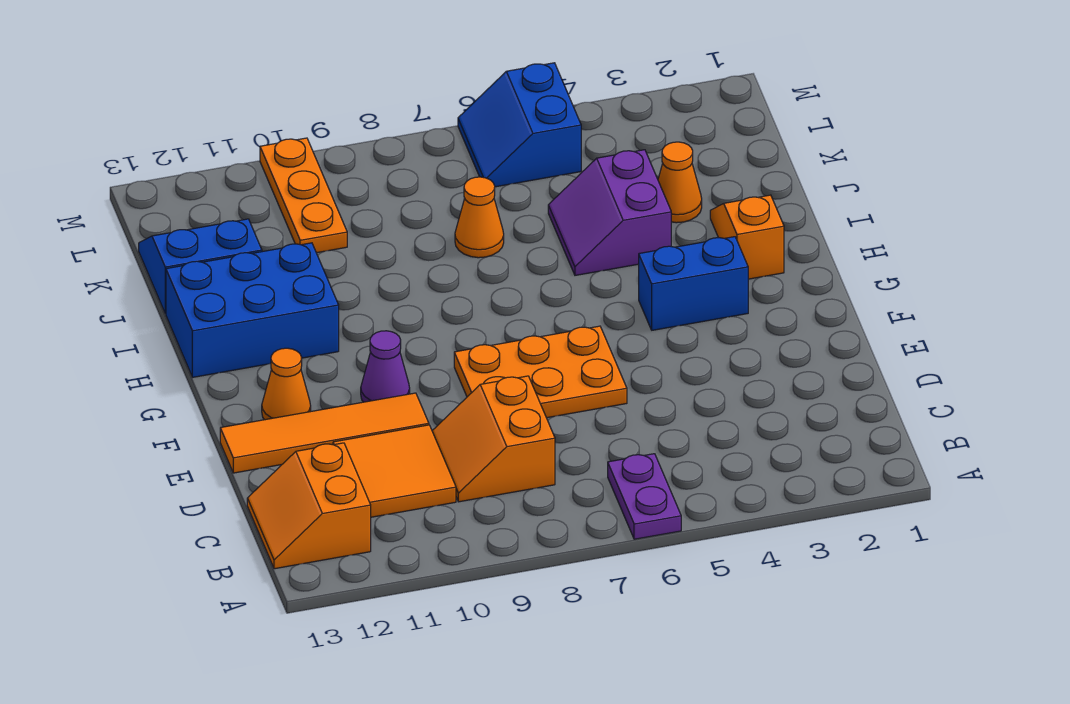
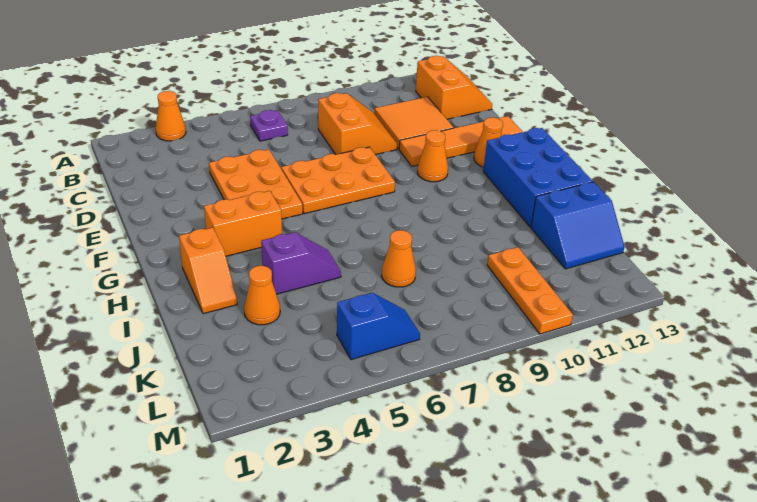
none -> orange 1x1 cone [156,91,186,141]
purple 1x2 plate [608,454,681,539] -> purple 1x1 plate [250,110,288,141]
none -> orange 2x3 plate [209,150,303,219]
purple 1x1 cone [361,331,410,402] -> orange 1x1 cone [417,130,448,182]
blue 1x2 brick [639,237,748,330] -> orange 1x2 brick [204,191,282,256]
blue 2x3 brick [166,243,339,377] -> blue 2x3 brick turned to [483,128,593,227]
purple 2x2 slope [548,150,671,275] -> purple 1x2 slope [261,232,341,294]
blue 2x2 slope [458,63,581,187] -> blue 1x2 slope [337,293,420,360]

